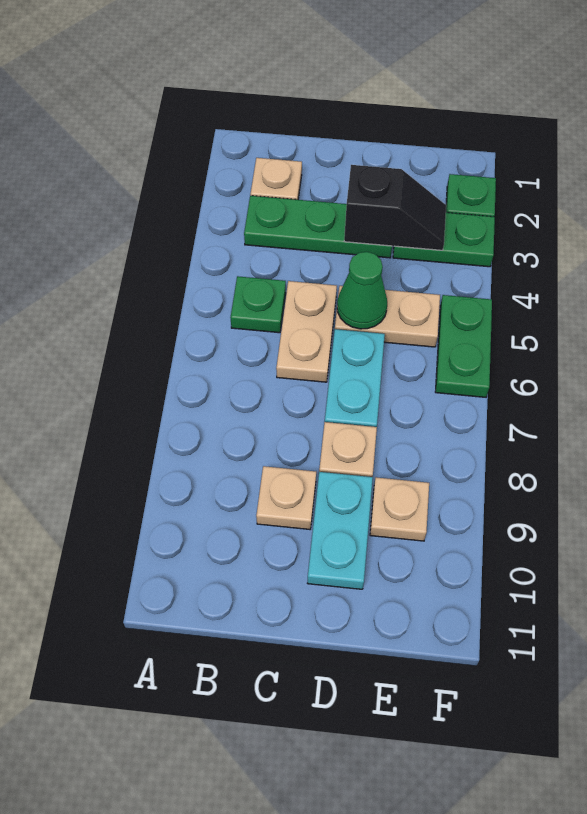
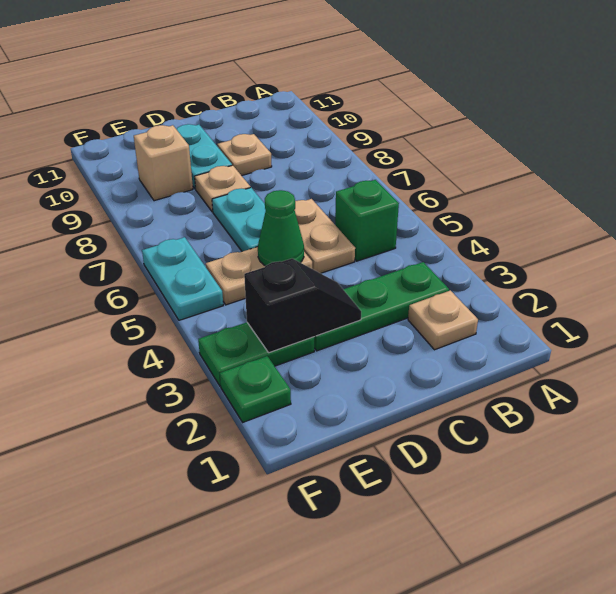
green 1x1 plate [230,276,286,333] -> green 1x1 brick [335,180,399,261]
black 1x2 slope [344,165,446,250] -> black 1x2 slope turned to [244,258,361,353]
tan 1x1 plate [370,477,429,541] -> tan 1x1 brick [134,125,193,201]
green 1x2 plate [435,295,492,397] -> cyan 1x2 plate [142,237,223,320]

